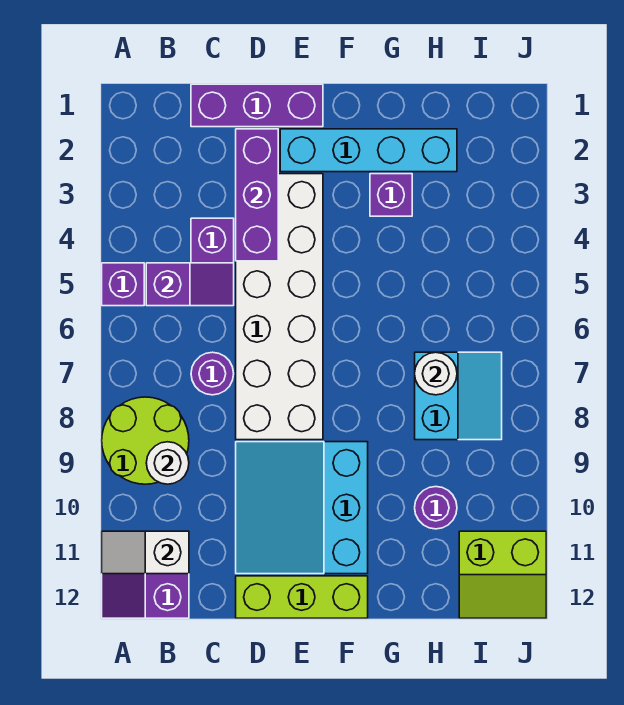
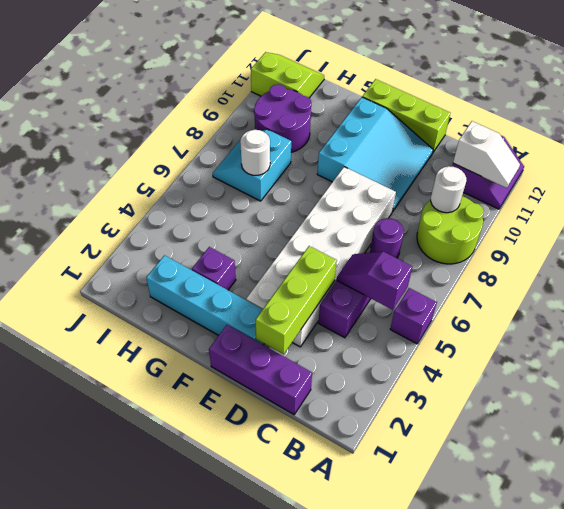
purple 1x3 brick [236,129,278,261] -> lime 1x3 brick [256,246,337,354]
purple 1x1 round brick [415,487,457,529] -> purple 2x2 round brick [254,84,311,152]

